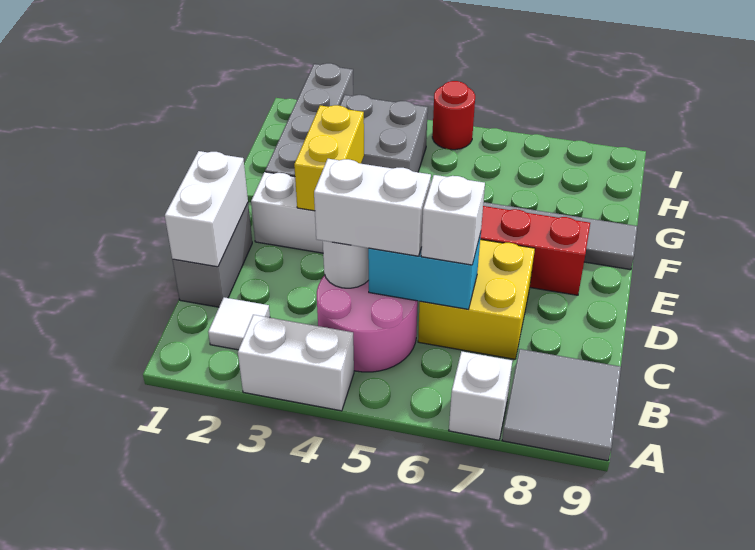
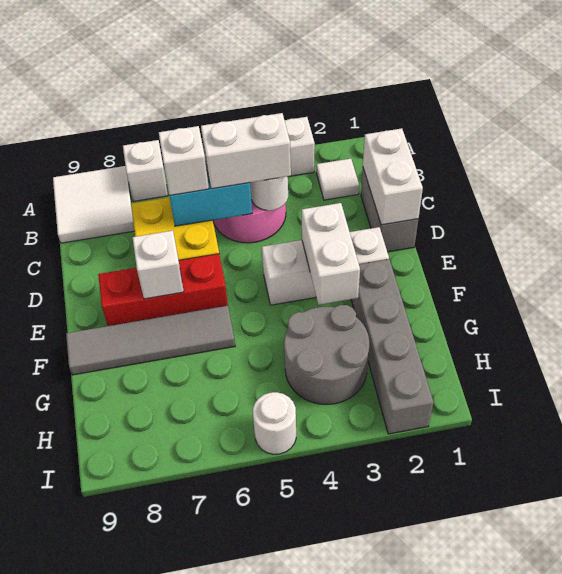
grey 2x2 tile [502,349,621,461] -> white 2x2 tile [53,166,134,243]
yellow 1x2 brick [294,105,364,211] -> white 1x2 brick [302,203,360,305]
none -> white 1x1 brick [132,231,184,299]
grey 2x2 brick [340,95,428,172] -> grey 2x2 round brick [284,305,369,404]
red 1x1 round brick [432,81,475,150] -> white 1x1 round brick [253,392,296,454]

